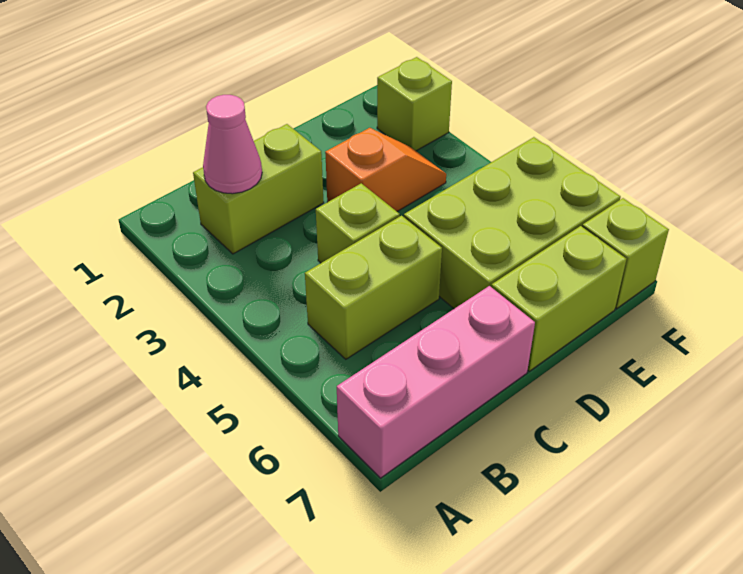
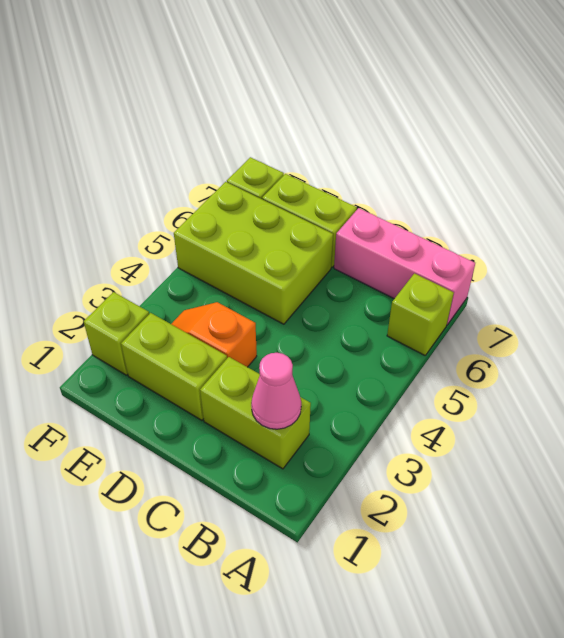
lime 1x2 brick [305,216,442,359] -> lime 1x2 brick moved to [121,313,227,420]
lime 1x1 brick [316,183,400,263] -> lime 1x1 brick moved to [387,273,454,355]

